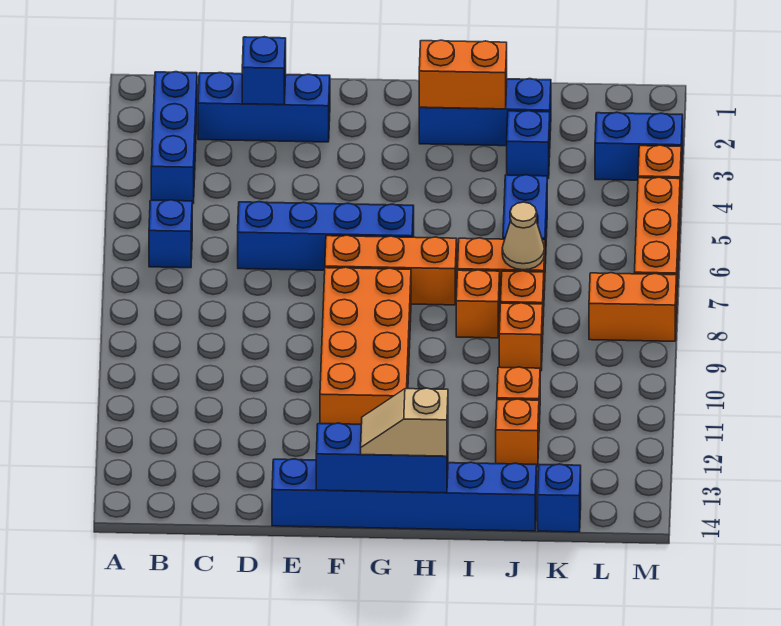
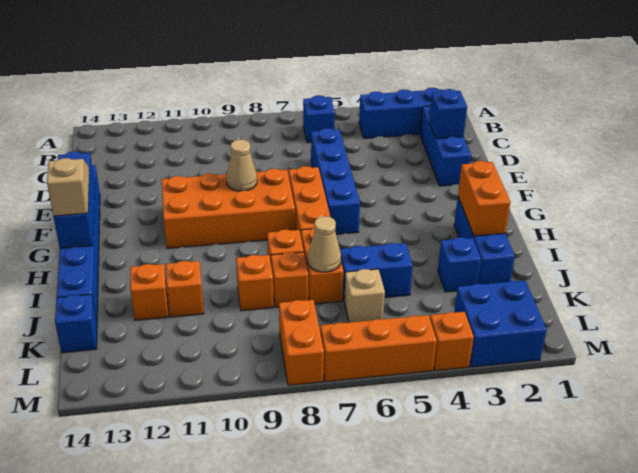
none -> tan 1x1 cone [226,139,257,191]
none -> tan 1x1 brick [344,269,385,322]
blue 1x2 brick [595,112,683,180] -> blue 2x2 brick [454,280,547,367]

